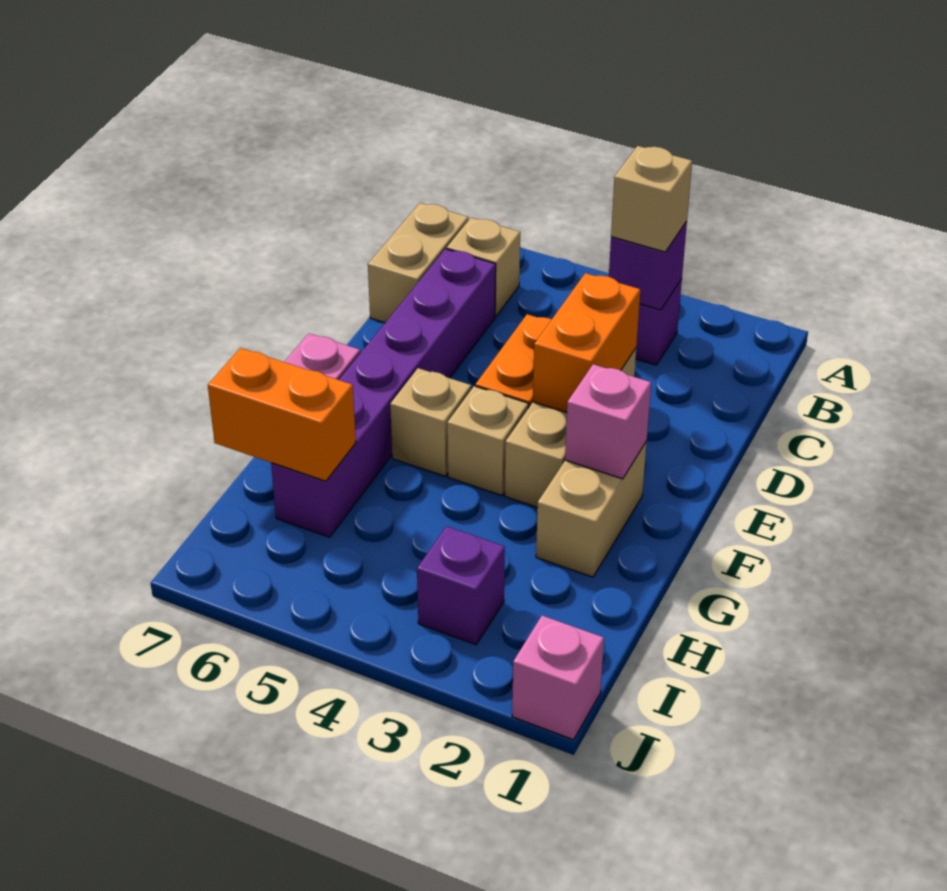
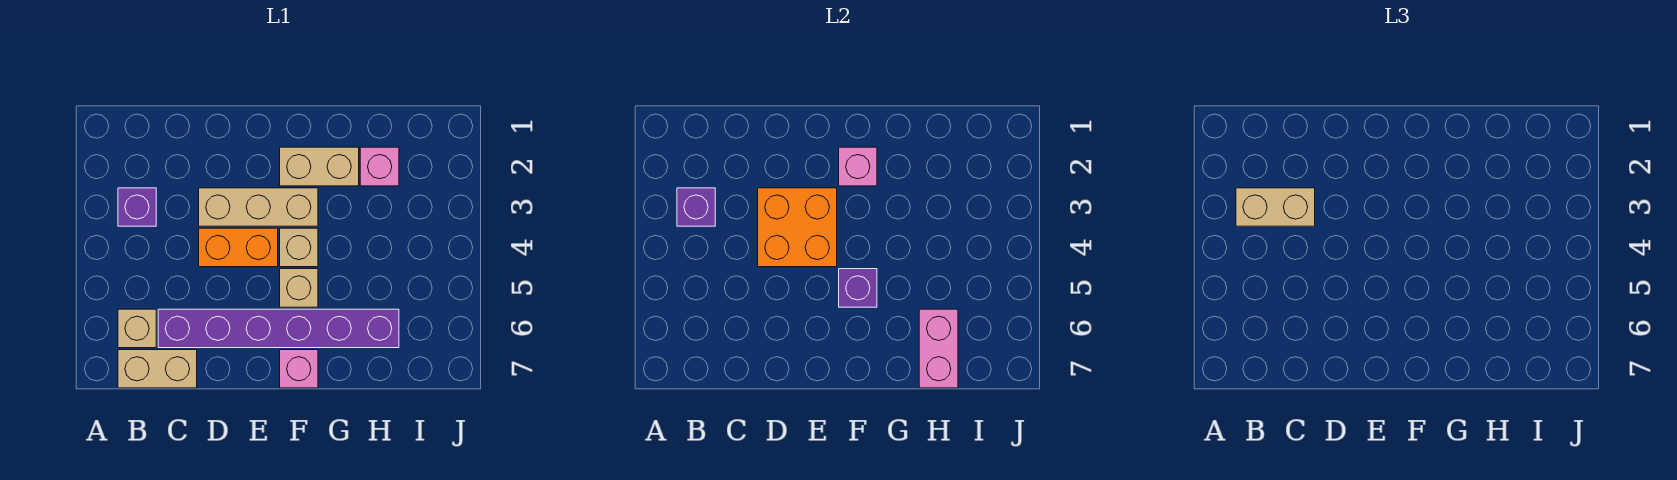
tan 1x1 brick [611,146,692,252] -> tan 1x2 brick [1236,188,1315,226]
orange 1x2 brick [533,273,640,413] -> orange 2x2 brick [758,188,837,267]
orange 1x2 brick [208,348,356,481] -> pink 1x2 brick [919,309,958,388]
purple 1x1 brick [417,526,505,645] -> purple 1x1 brick moved to [839,269,877,307]
pink 1x1 brick [512,616,604,740] -> pink 1x1 brick moved to [360,147,399,186]

